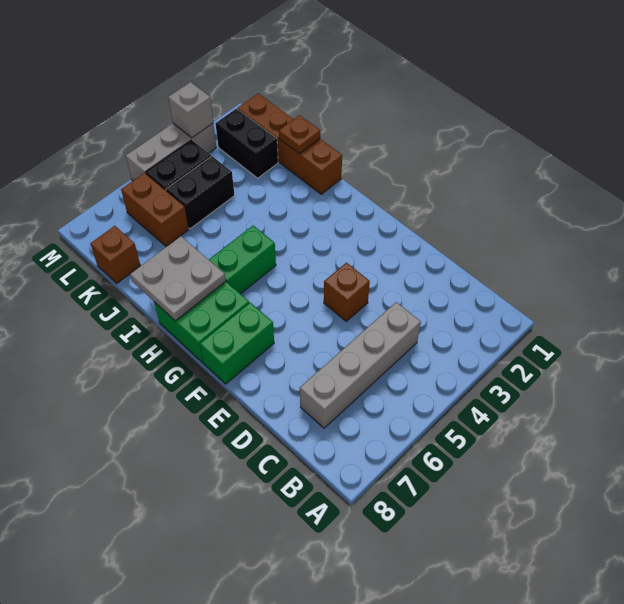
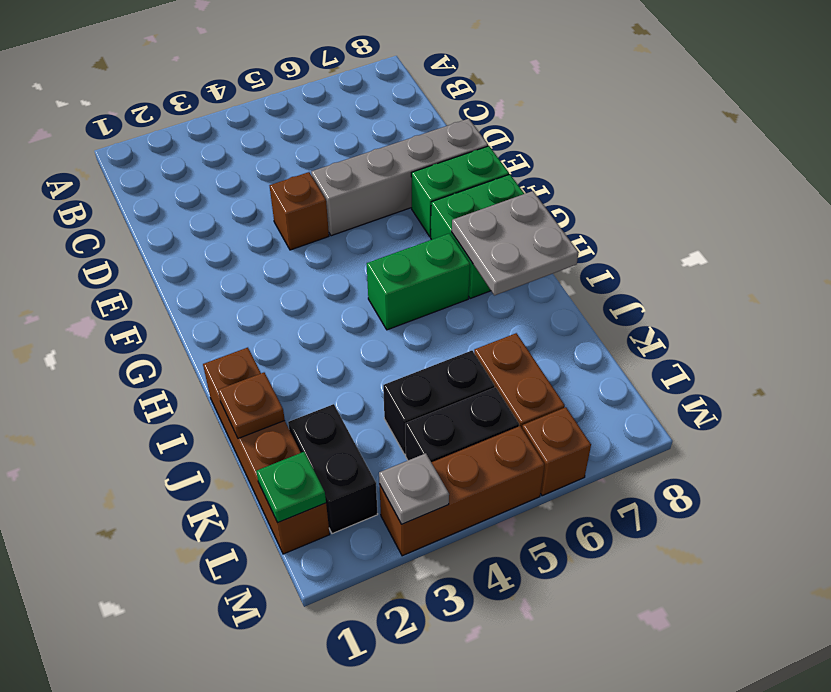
grey 1x4 brick [300,302,421,428] -> grey 1x4 brick moved to [311,119,488,236]
brown 1x1 brick [90,226,140,283] -> brown 1x1 brick moved to [522,407,591,496]
none -> green 1x1 plate [256,452,326,523]
grey 1x3 brick [126,123,216,180] -> brown 1x3 brick [379,426,545,556]
grey 1x1 brick [168,82,213,138] -> grey 1x1 plate [379,453,449,524]

